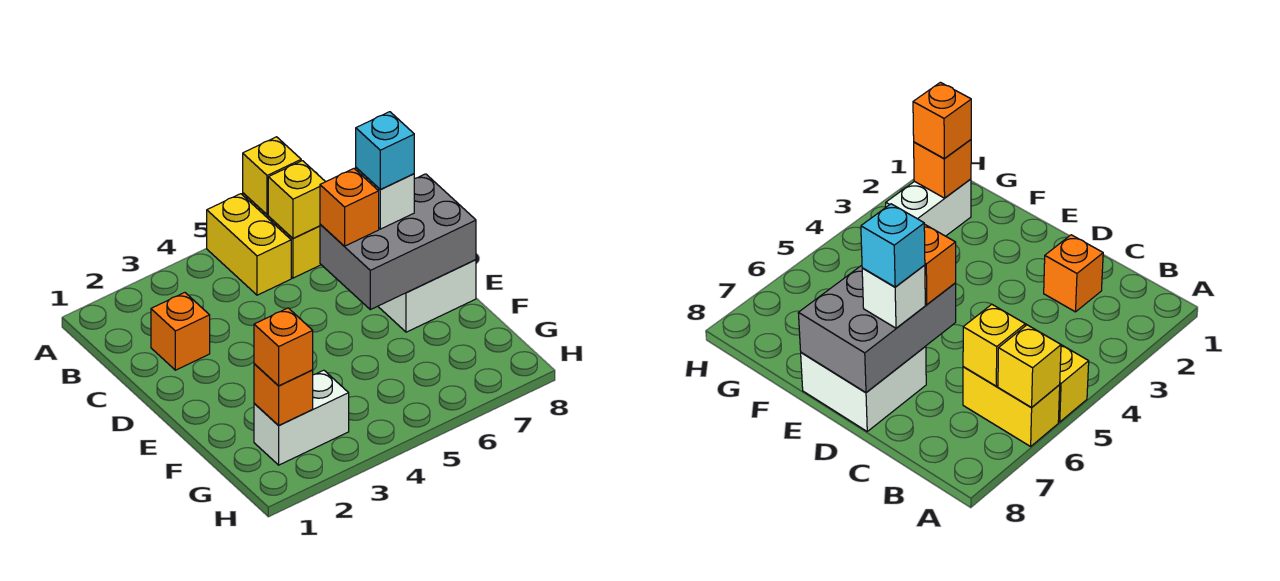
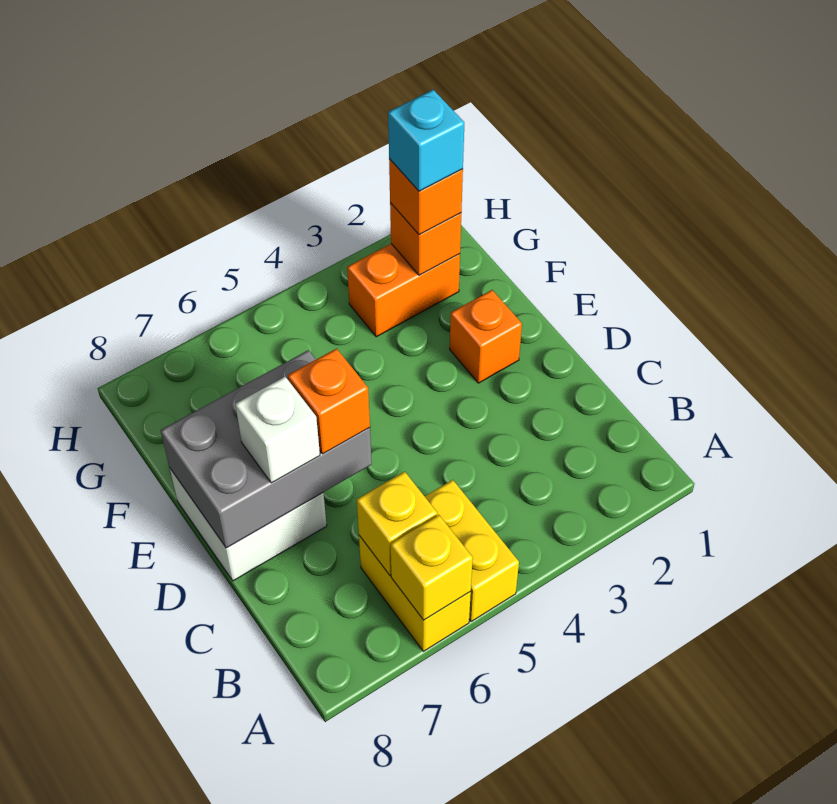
orange 1x1 brick [151,293,210,370] -> orange 1x1 brick moved to [450,290,522,383]
cyan 1x1 brick [356,112,414,189] -> cyan 1x1 brick moved to [388,90,464,191]
white 1x2 brick [254,370,349,465] -> orange 1x2 brick [347,244,460,337]

